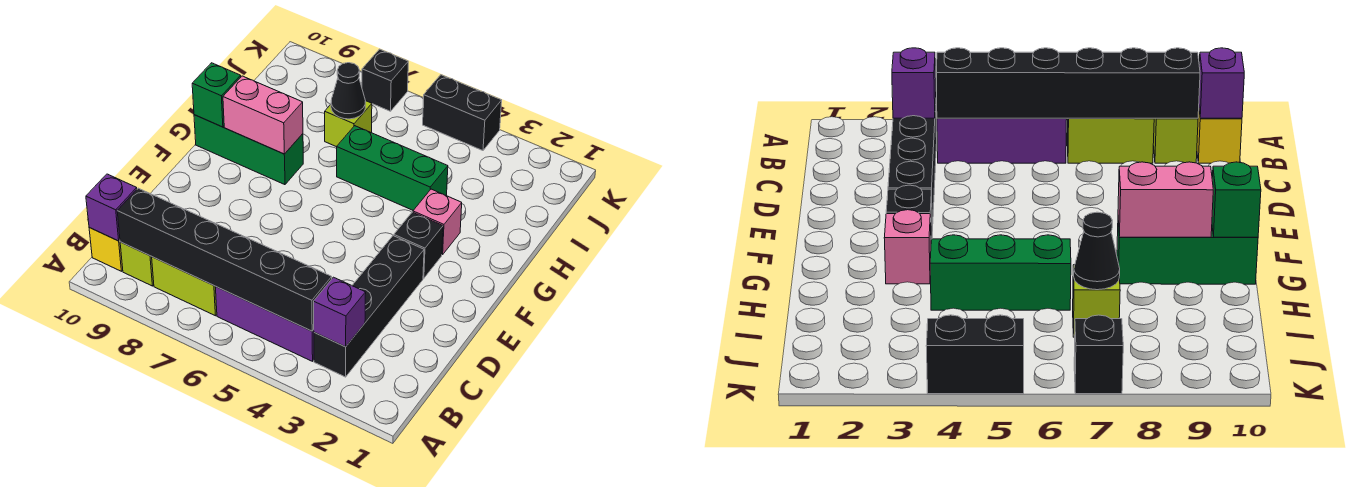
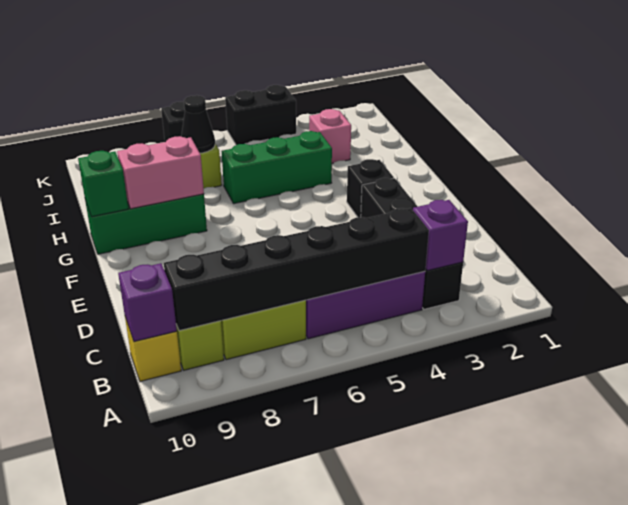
pink 1x1 brick [413,189,462,255] -> pink 1x1 brick moved to [309,109,351,163]

